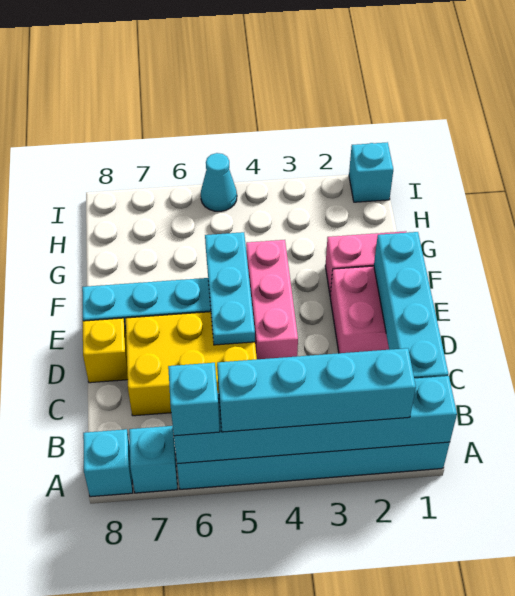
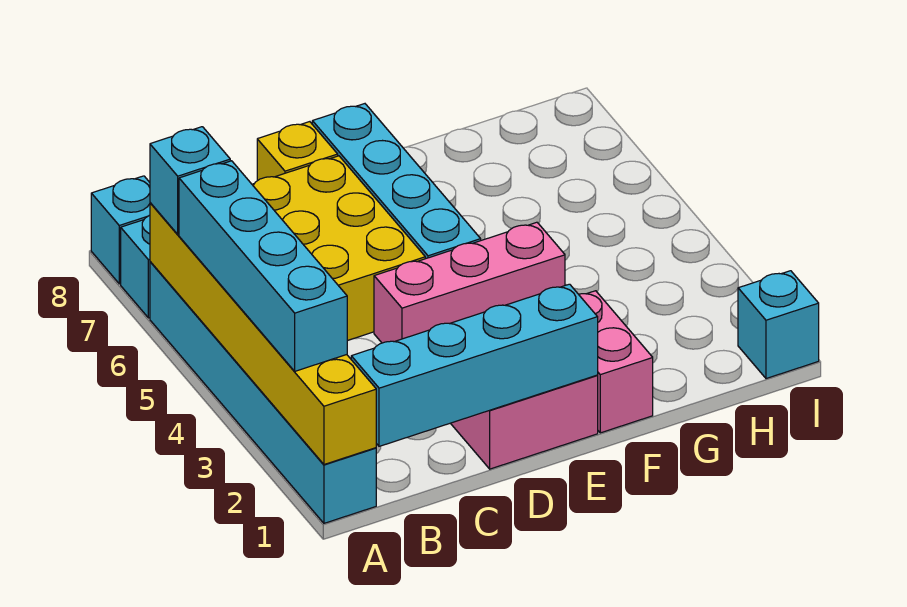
cyan 1x6 brick [174,376,457,464] -> yellow 1x6 brick [150,203,376,464]
cyan 1x3 plate [205,232,255,345] -> none
cyan 1x1 cone [201,153,237,211] -> none

